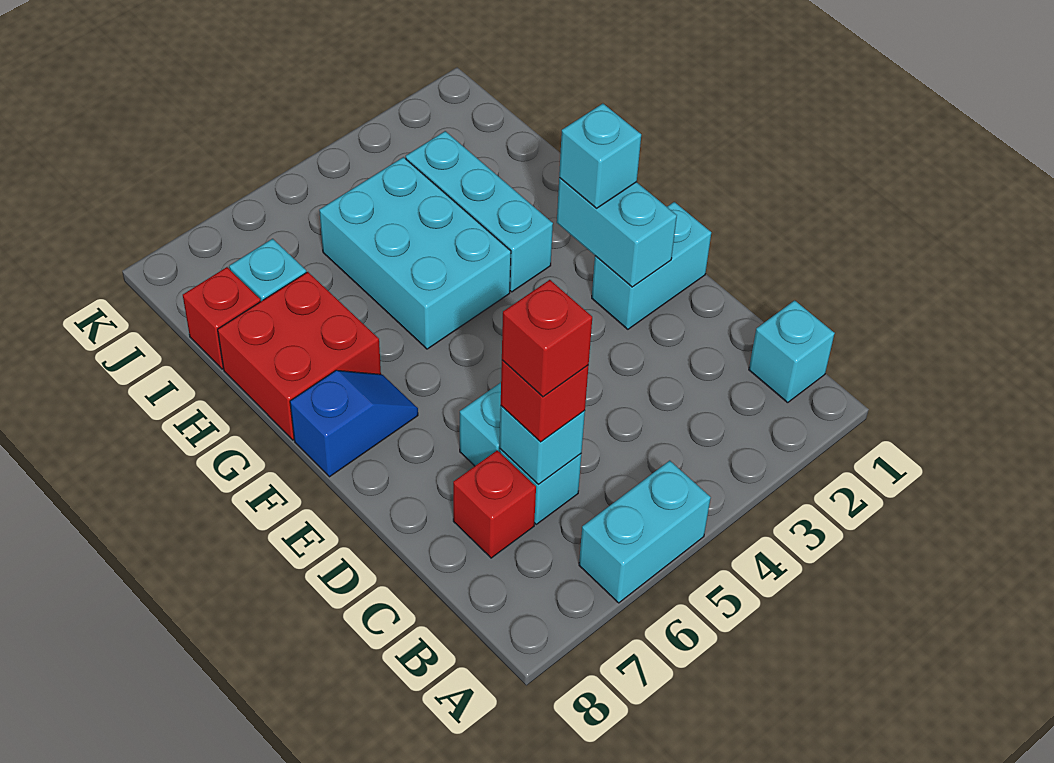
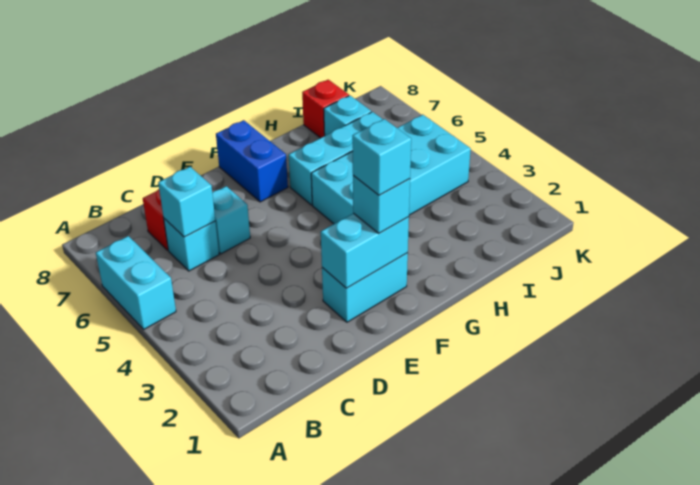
cyan 1x1 brick [749,300,835,403] -> cyan 1x1 brick moved to [352,119,411,195]
red 1x1 brick [501,360,589,442] -> none
red 1x1 brick [502,280,592,397] -> none
cyan 1x2 brick [592,202,711,329] -> cyan 1x2 brick turned to [322,253,408,322]
blue 1x2 slope [290,370,418,477] -> blue 1x2 brick [216,120,288,202]
cyan 1x3 brick [406,131,553,292] -> cyan 1x3 brick moved to [289,112,383,205]
cyan 2x3 brick [319,157,511,349] -> cyan 2x4 brick [311,115,471,224]
red 2x2 brick [218,272,381,440] -> none

